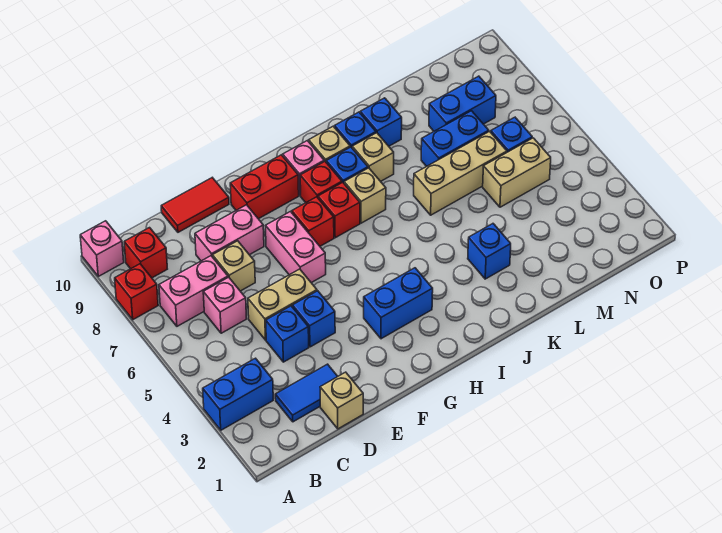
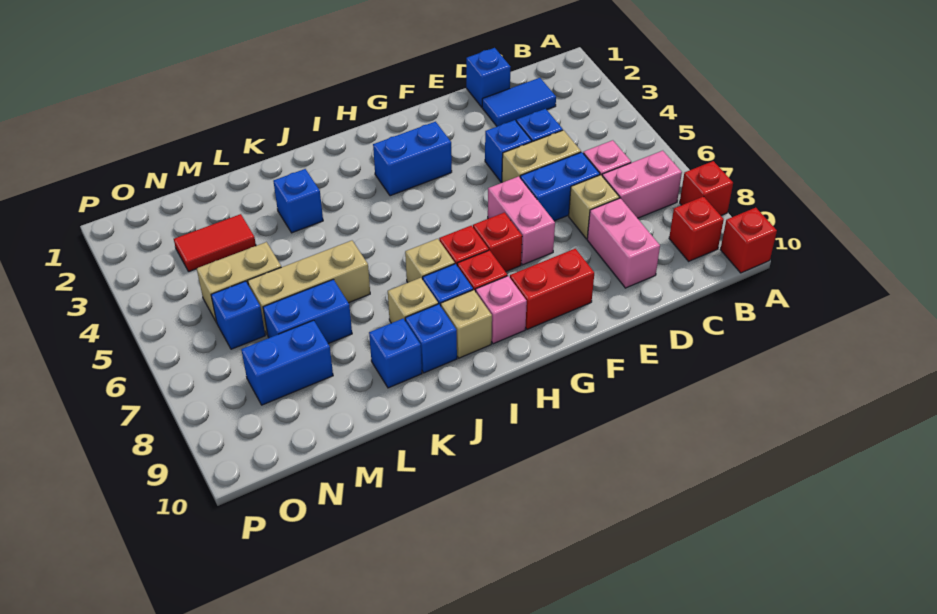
blue 1x2 brick [203,358,273,430] -> blue 1x2 brick moved to [520,152,600,221]
pink 1x1 brick [80,221,124,276] -> red 1x1 brick [720,208,777,273]
tan 1x1 brick [320,372,363,429] -> blue 1x1 brick [466,48,511,107]
pink 1x2 brick [195,205,264,261] -> pink 1x2 brick turned to [587,198,660,288]
red 1x2 tile [161,178,229,232] -> red 1x2 tile moved to [174,214,256,272]

